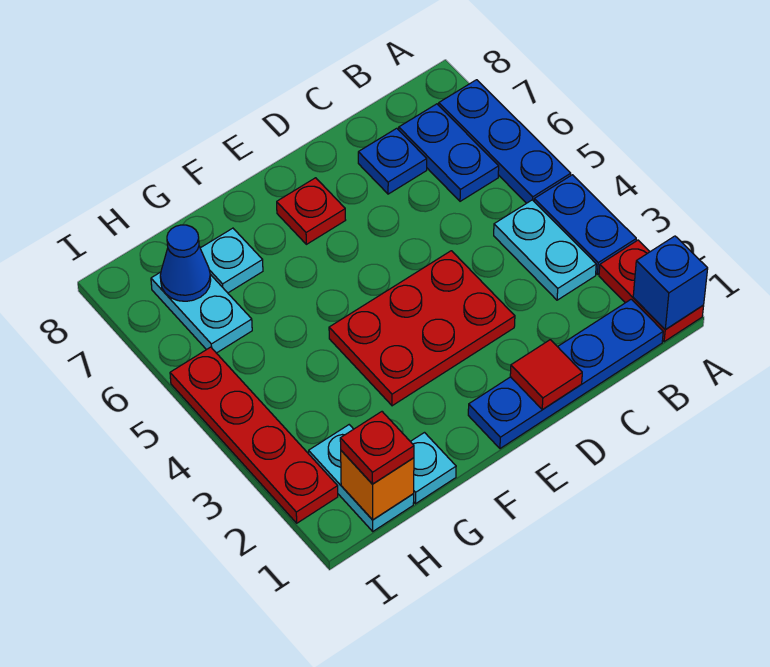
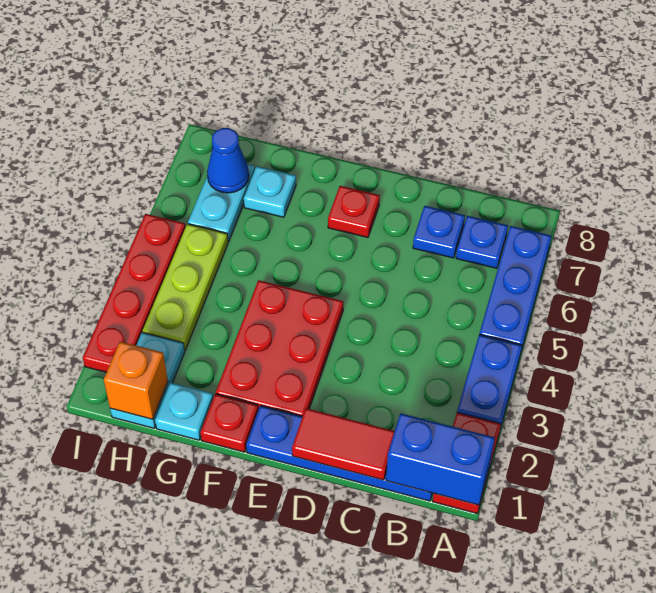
blue 1x1 brick [633,236,708,330] -> blue 1x2 brick [386,413,495,505]
cyan 1x2 plate [494,200,596,300] -> none
blue 1x2 plate [399,104,499,201] -> blue 1x1 plate [456,216,508,268]
red 1x1 tile [510,340,582,410] -> red 1x2 tile [292,408,395,480]
red 2x3 plate [329,251,515,406] -> red 2x3 plate turned to [216,280,343,416]
red 1x1 plate [340,412,414,484] -> red 1x1 plate moved to [200,394,258,452]
none -> lime 1x3 plate [143,224,228,350]

